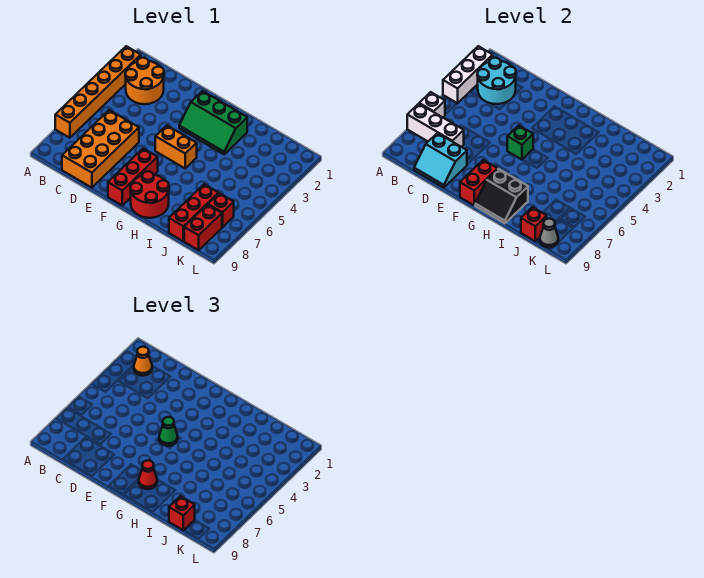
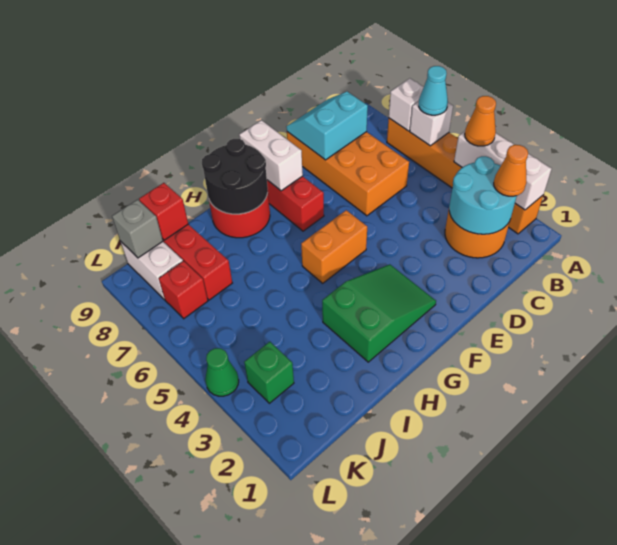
none -> orange 1x1 cone [465,96,496,146]
none -> cyan 1x1 cone [419,66,448,115]
white 1x3 brick [407,104,464,147] -> white 1x1 brick [389,78,424,131]
green 2x3 slope [179,91,247,154] -> green 2x3 slope turned to [322,264,436,362]
green 1x1 brick [507,125,533,160] -> green 1x1 brick moved to [244,342,294,403]
green 1x1 cone [159,417,178,446] -> green 1x1 cone moved to [205,348,239,396]
red 1x2 brick [460,160,498,205] -> white 1x2 brick [239,120,303,191]
black 2x2 slope [475,169,528,223] -> black 2x2 round brick [202,139,268,214]
red 1x1 cone [139,460,157,489] -> none
red 1x1 brick [169,496,195,530] -> none
red 1x2 brick [184,205,222,250] -> white 1x2 brick [121,242,183,299]
grey 1x1 cone [540,219,558,248] -> grey 1x1 brick [112,200,163,258]

